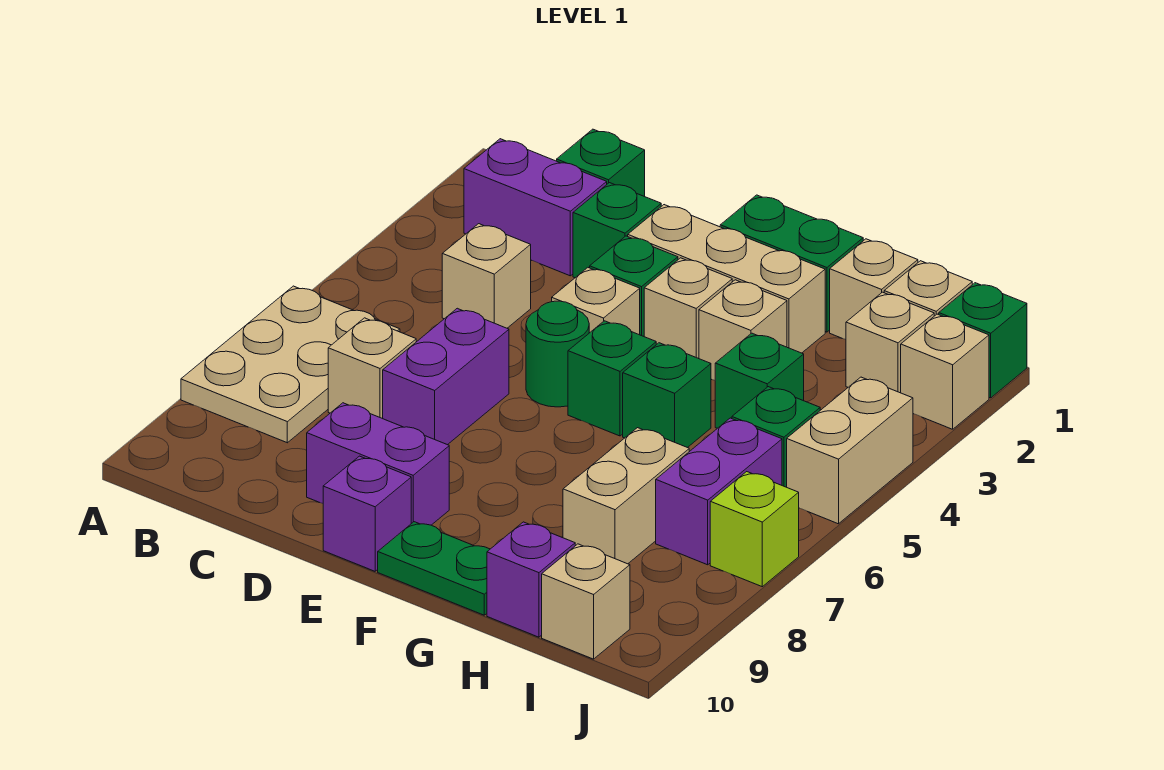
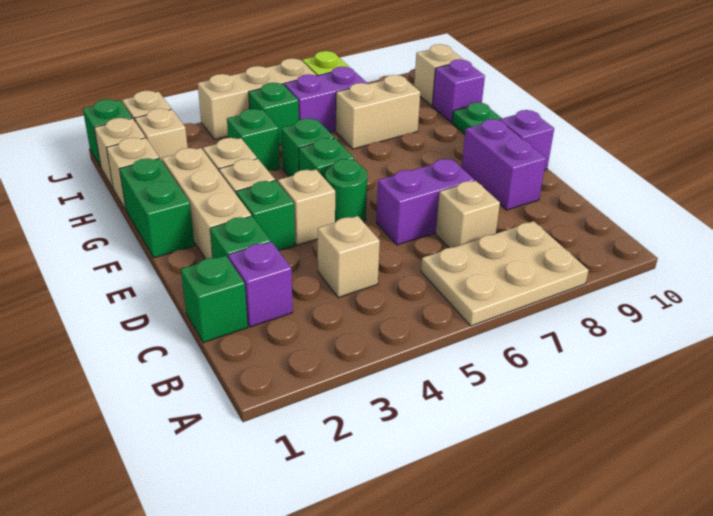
purple 1x2 brick [464,139,607,276] -> purple 1x1 brick [228,242,293,327]
tan 1x2 brick [787,377,913,524] -> tan 1x3 brick [198,58,316,140]

